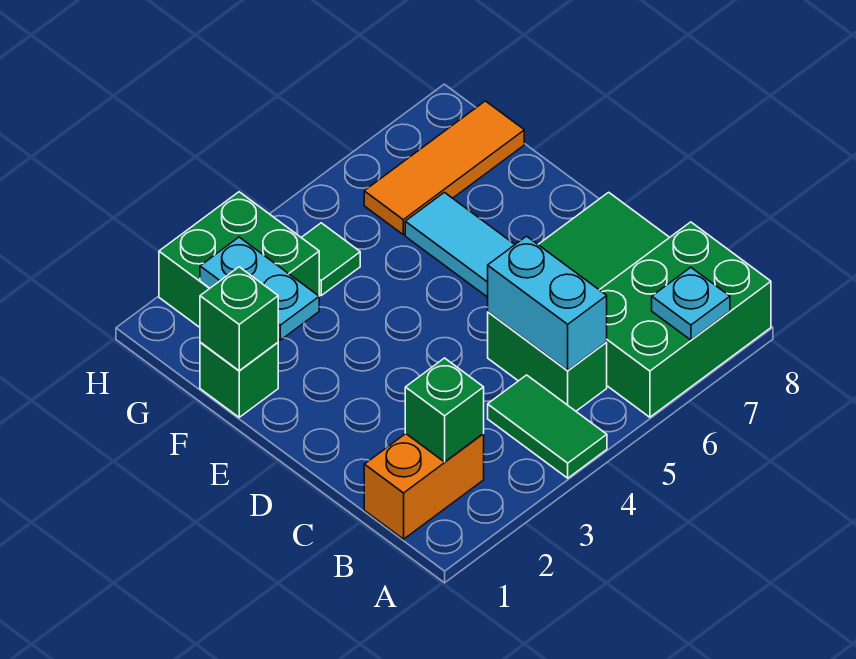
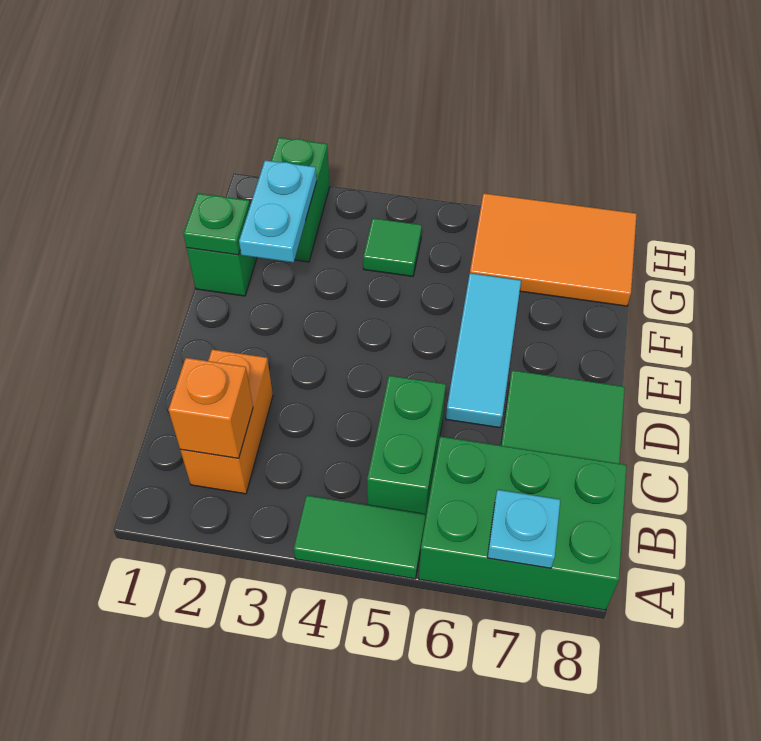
green 1x2 tile [488,375,607,478] -> green 1x2 tile turned to [294,496,426,579]
orange 1x2 brick [364,434,484,539] -> orange 1x2 brick turned to [180,350,273,494]
green 1x1 brick [405,358,484,462] -> orange 1x1 brick [168,358,253,458]
cyan 1x2 brick [488,236,607,370] -> none
green 1x1 brick [200,267,278,371] -> green 1x1 plate [183,193,250,255]
green 2x2 brick [159,192,319,327] -> green 1x2 brick [271,138,330,262]
orange 1x3 tile [364,101,524,235] -> orange 2x3 tile [470,193,637,306]

